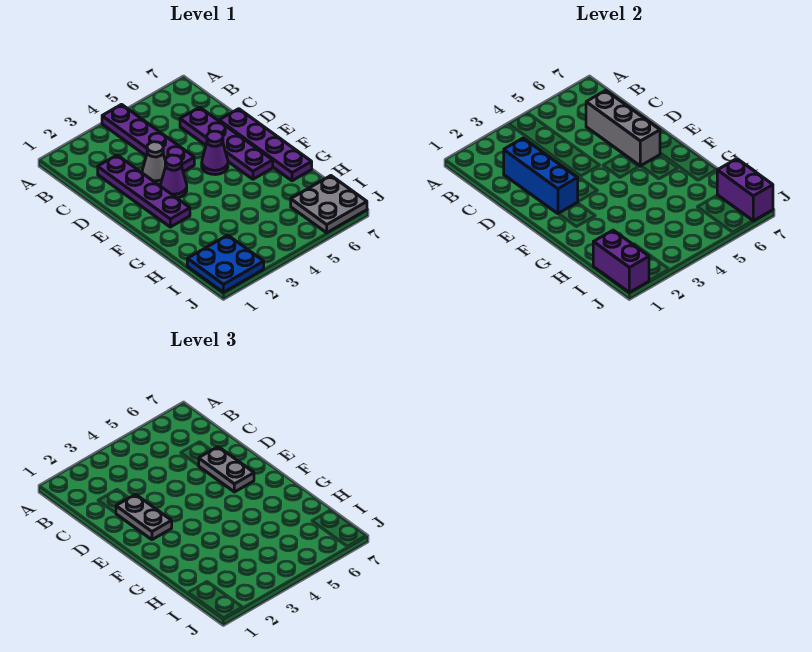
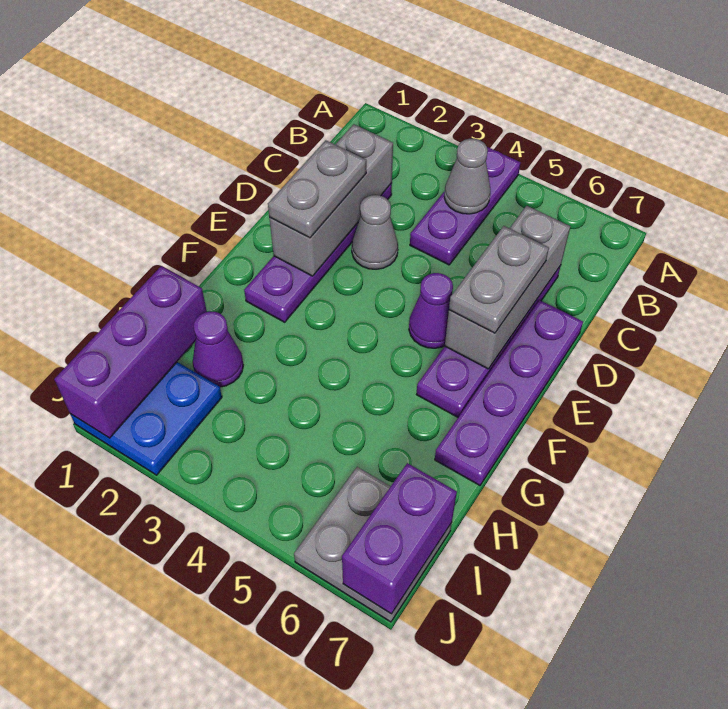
purple 1x4 plate [102,105,194,172] -> purple 1x3 plate [410,147,521,265]
none -> grey 1x1 cone [444,139,490,214]
blue 1x3 brick [504,138,578,214] -> grey 1x3 brick [269,124,393,276]
purple 1x1 cone [161,155,187,198] -> purple 1x1 cone moved to [193,311,243,387]
purple 1x2 brick [593,230,649,292] -> purple 1x3 brick [54,266,207,438]

